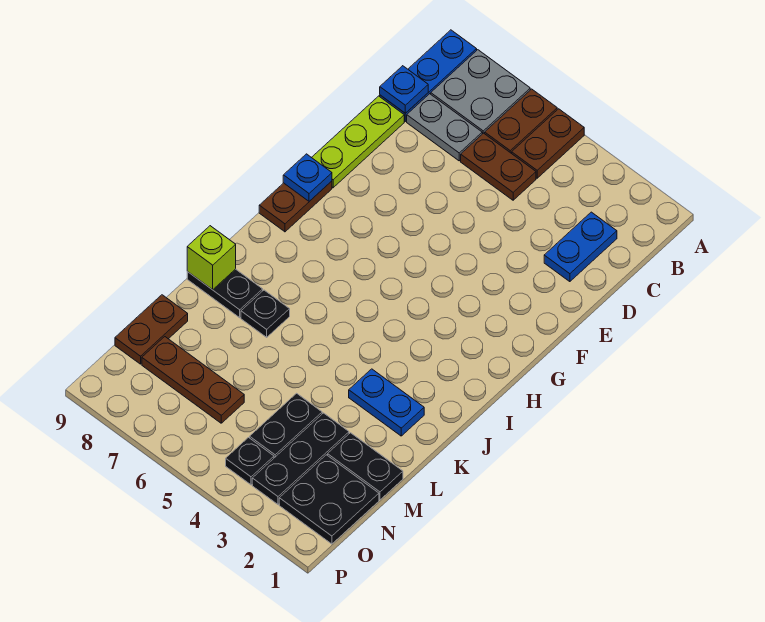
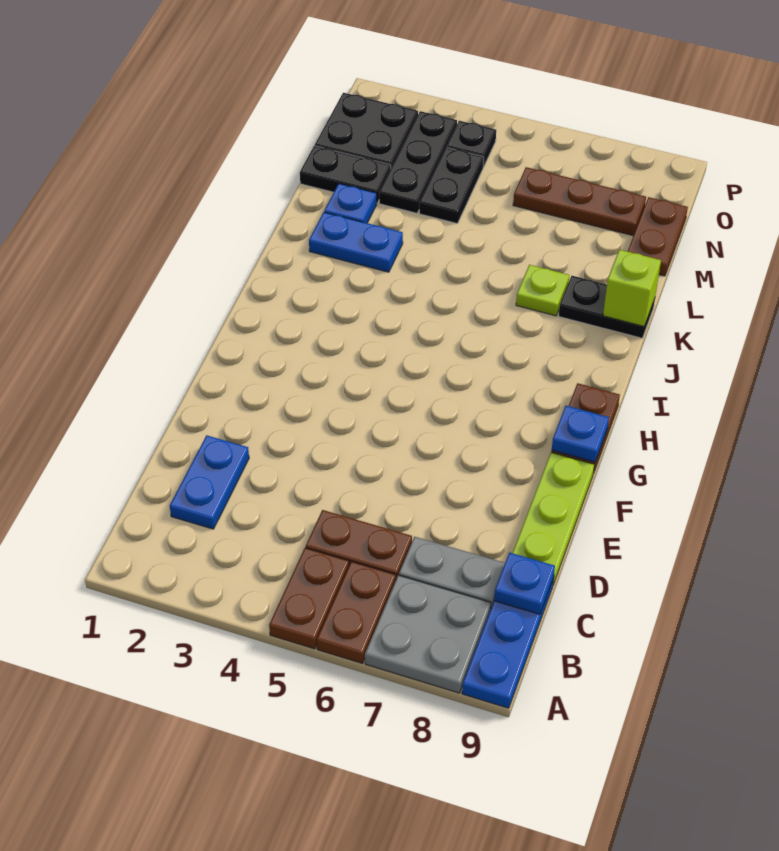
black 1x1 plate [241,290,290,337] -> lime 1x1 plate [516,265,569,316]
none -> blue 1x1 plate [324,184,377,223]

